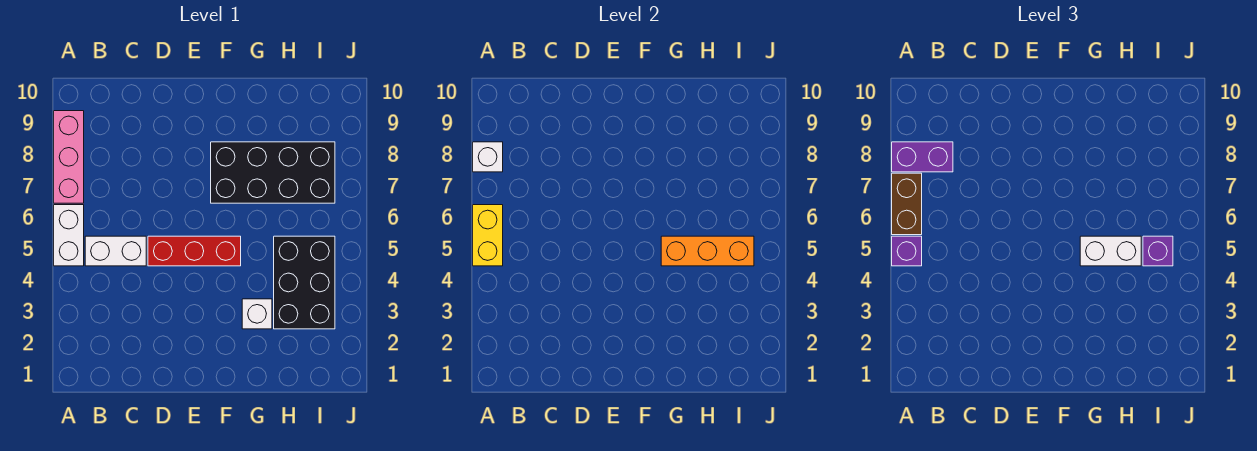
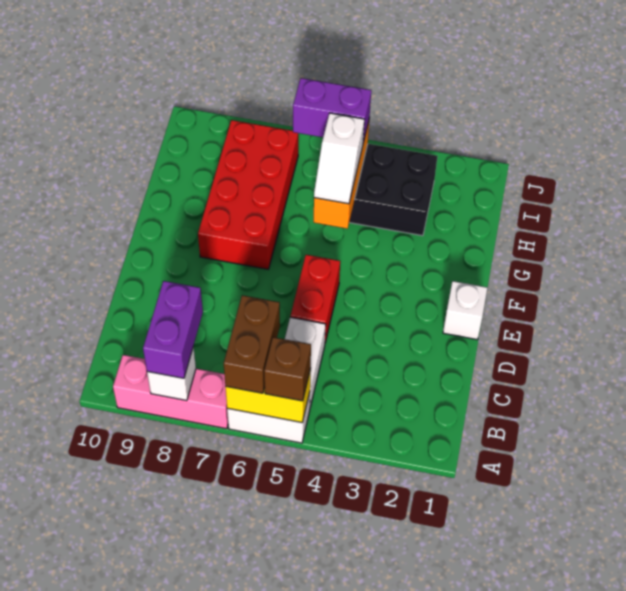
purple 1x1 brick [892,236,922,266] -> brown 1x1 brick [264,337,311,401]
brown 1x2 brick [892,173,922,235] -> brown 1x2 brick turned to [224,295,280,393]
red 1x3 brick [148,236,241,266] -> red 1x2 brick [290,255,340,342]
black 2x4 brick [211,142,335,203] -> red 2x4 brick [198,120,298,269]
white 1x1 brick [242,299,272,329] -> white 1x1 brick moved to [443,281,488,339]
white 1x2 brick [1080,236,1141,266] -> white 1x2 slope [314,113,365,204]
purple 1x1 brick [1143,236,1173,266] -> purple 1x2 brick [293,78,371,142]

